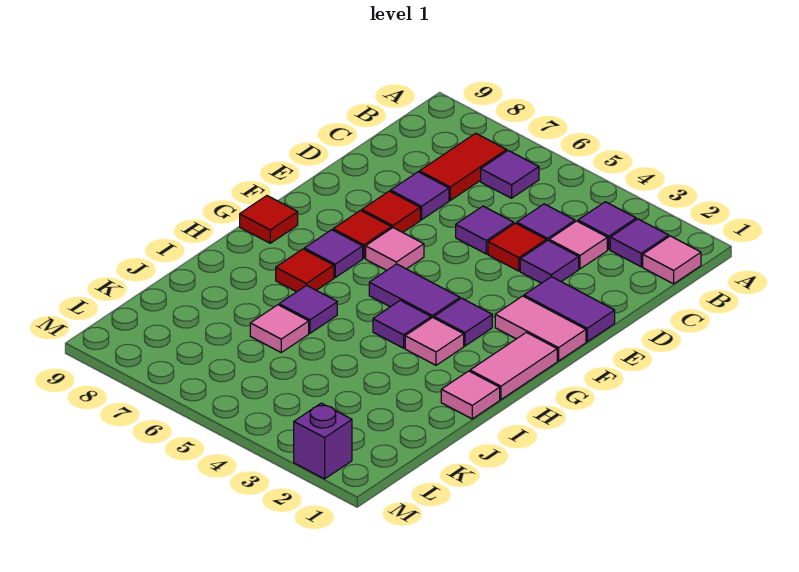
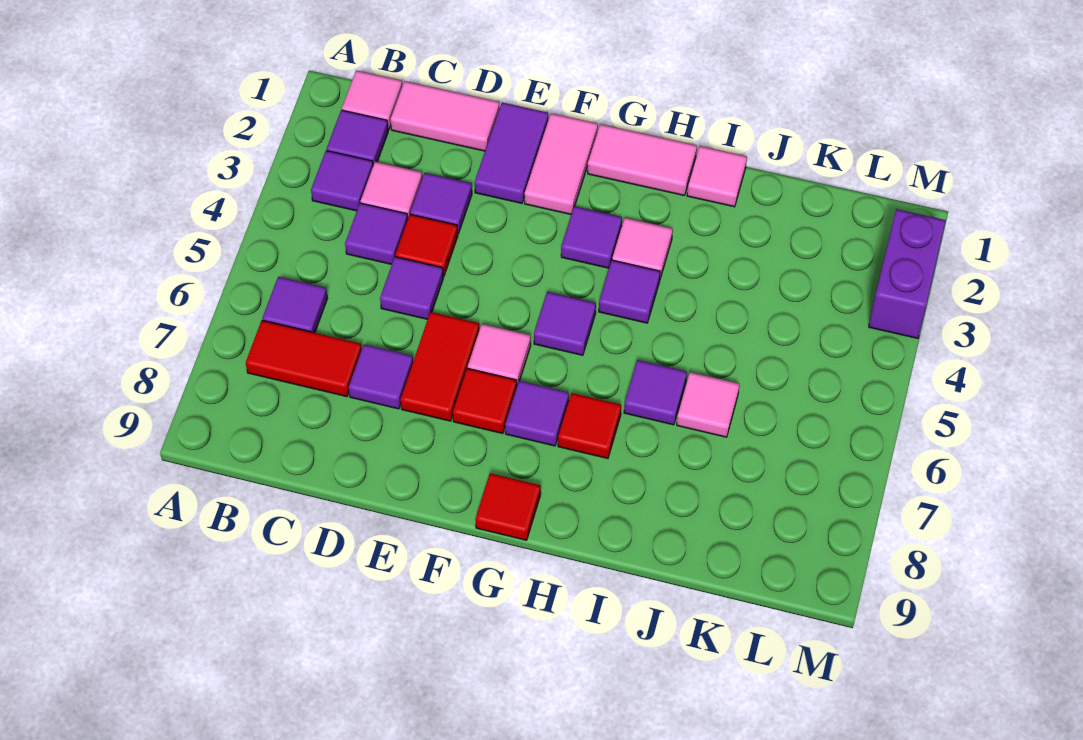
none -> pink 1x2 tile [391,81,500,151]
red 1x1 tile [362,191,420,232] -> red 1x2 tile [401,312,479,421]
purple 1x2 tile [369,264,460,318] -> purple 1x1 tile [534,292,596,355]
purple 1x1 brick [294,403,352,479] -> purple 1x2 brick [869,209,946,338]

